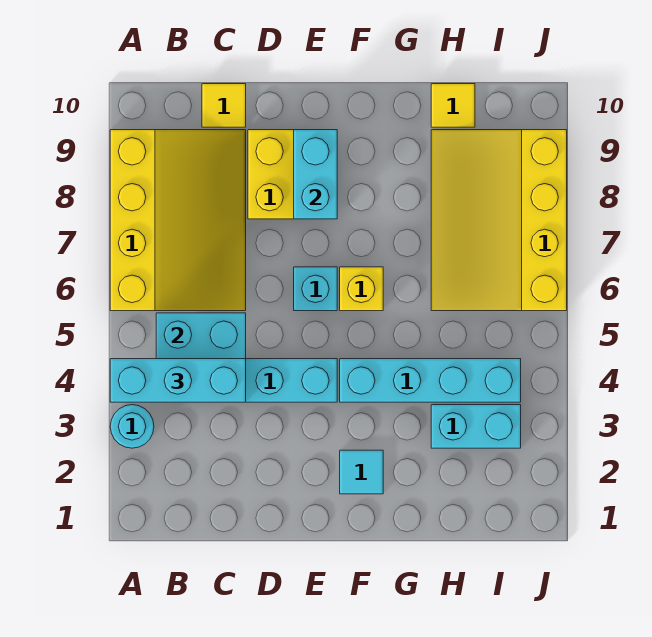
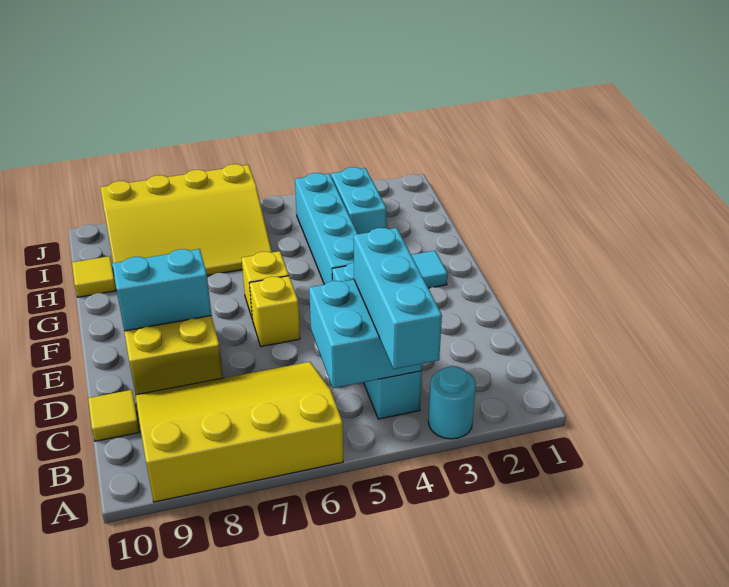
cyan 1x1 brick [294,267,337,311] -> yellow 1x1 brick [249,276,300,346]

